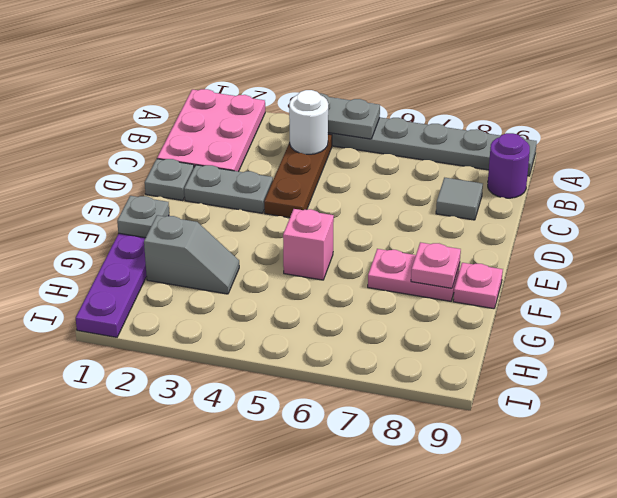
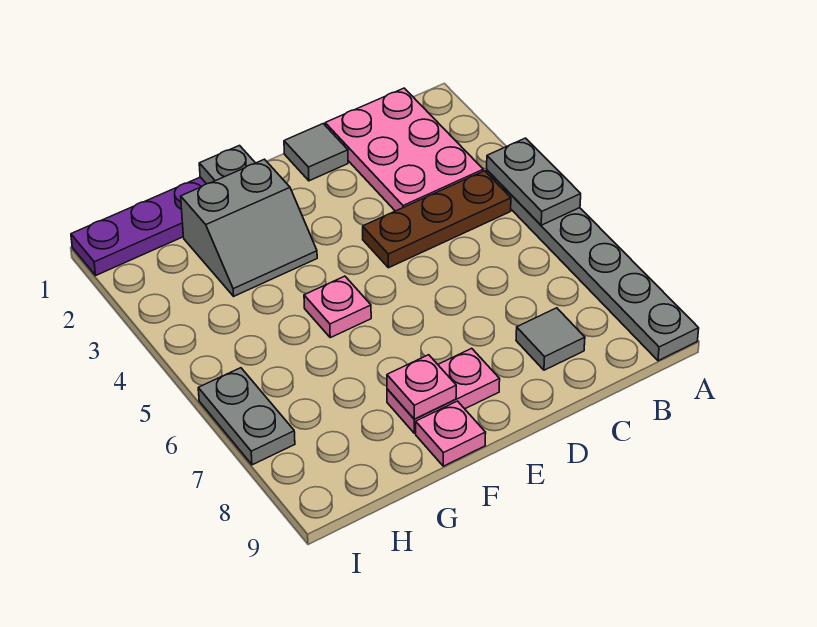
pink 2x3 plate [157,89,265,172] -> pink 2x3 plate turned to [325,88,483,211]
white 1x1 round brick [289,90,328,154] -> none
purple 1x1 round brick [488,133,530,198] -> none
grey 1x1 plate [145,159,194,201] -> grey 1x1 tile [284,124,348,181]
grey 1x2 plate [184,165,273,213] -> grey 1x2 plate moved to [198,368,295,465]
pink 1x1 brick [283,209,334,280] -> pink 1x1 plate [304,276,371,338]
pink 1x2 plate [368,249,460,301] -> pink 1x2 plate turned to [387,348,500,433]
grey 1x2 slope [144,215,239,294] -> grey 2x2 slope [181,159,317,296]

